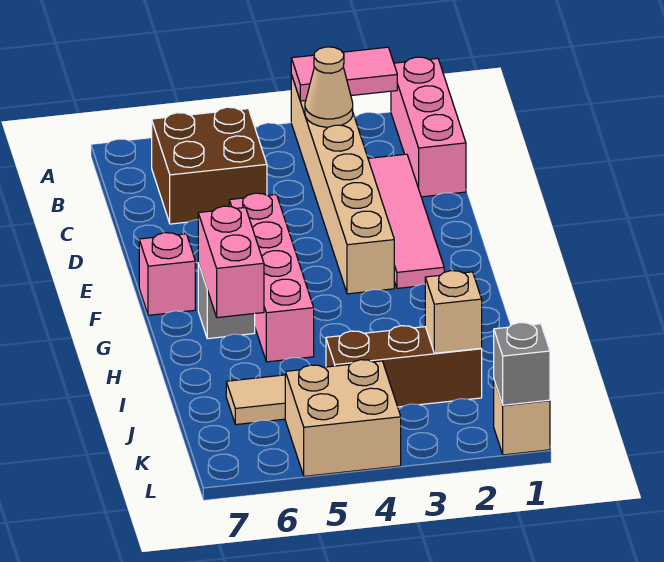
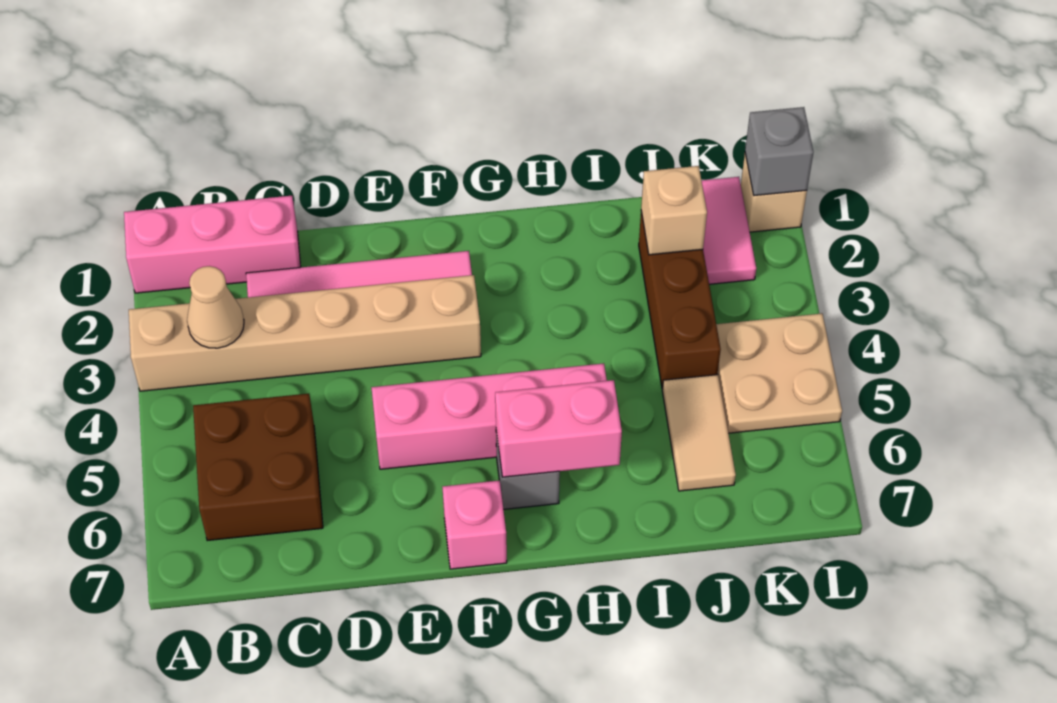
pink 1x2 tile [291,47,397,101] -> pink 1x2 tile moved to [702,177,756,284]
tan 2x2 brick [285,360,401,476] -> tan 2x2 plate [716,313,842,433]

